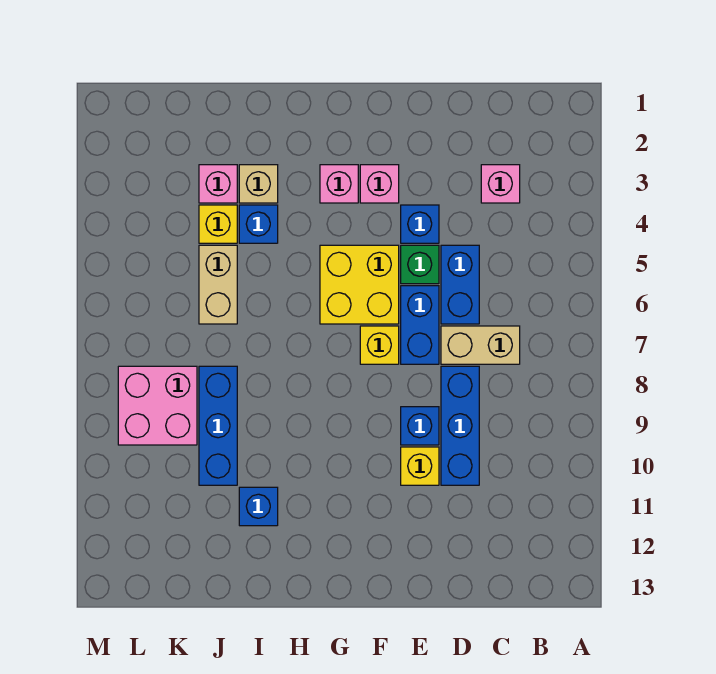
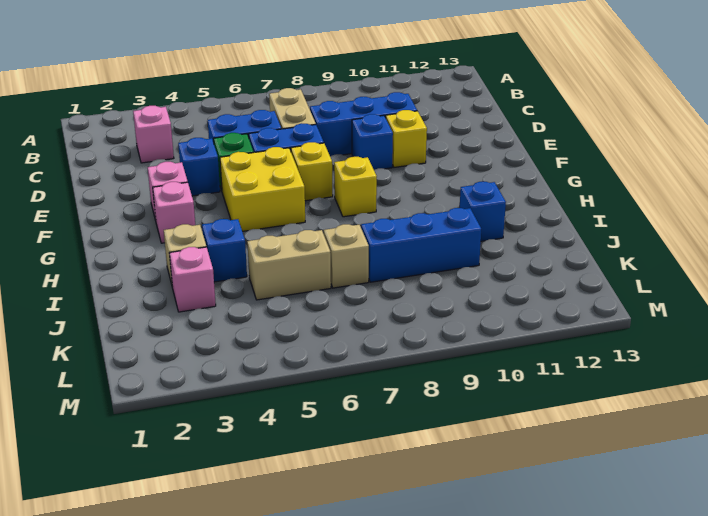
yellow 1x1 brick [199,205,237,243] -> yellow 1x1 brick moved to [334,157,377,217]
none -> tan 1x1 brick [324,224,369,288]
pink 2x2 brick [118,366,197,445] -> none

